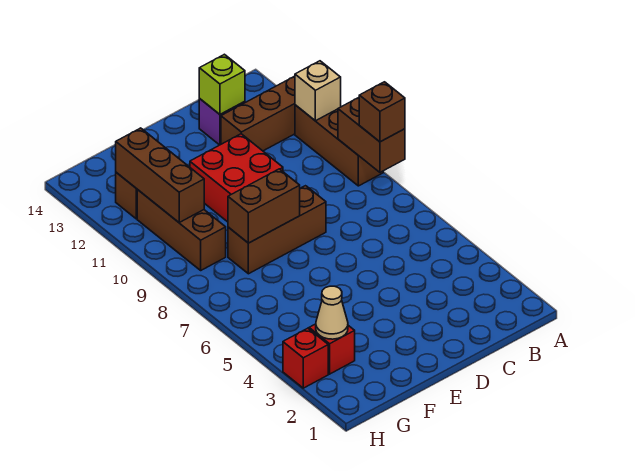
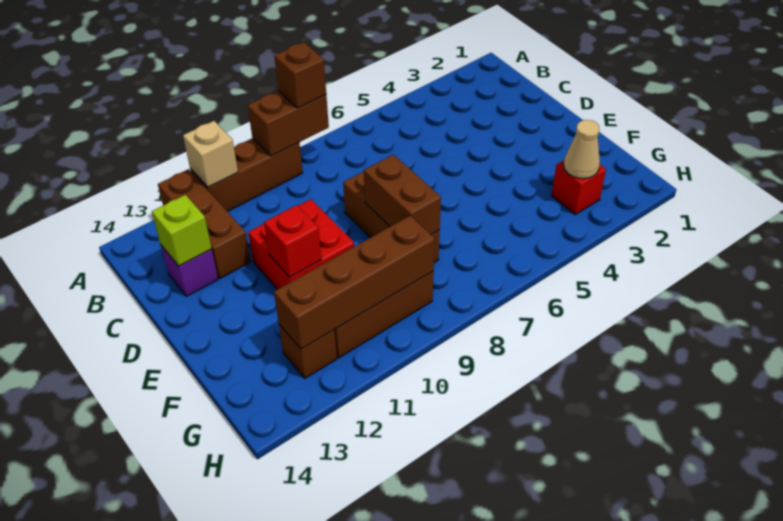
brown 1x3 brick [116,128,204,222] -> brown 1x4 brick [274,216,435,349]
red 1x1 brick [283,328,328,388] -> red 1x1 brick moved to [264,205,321,277]

